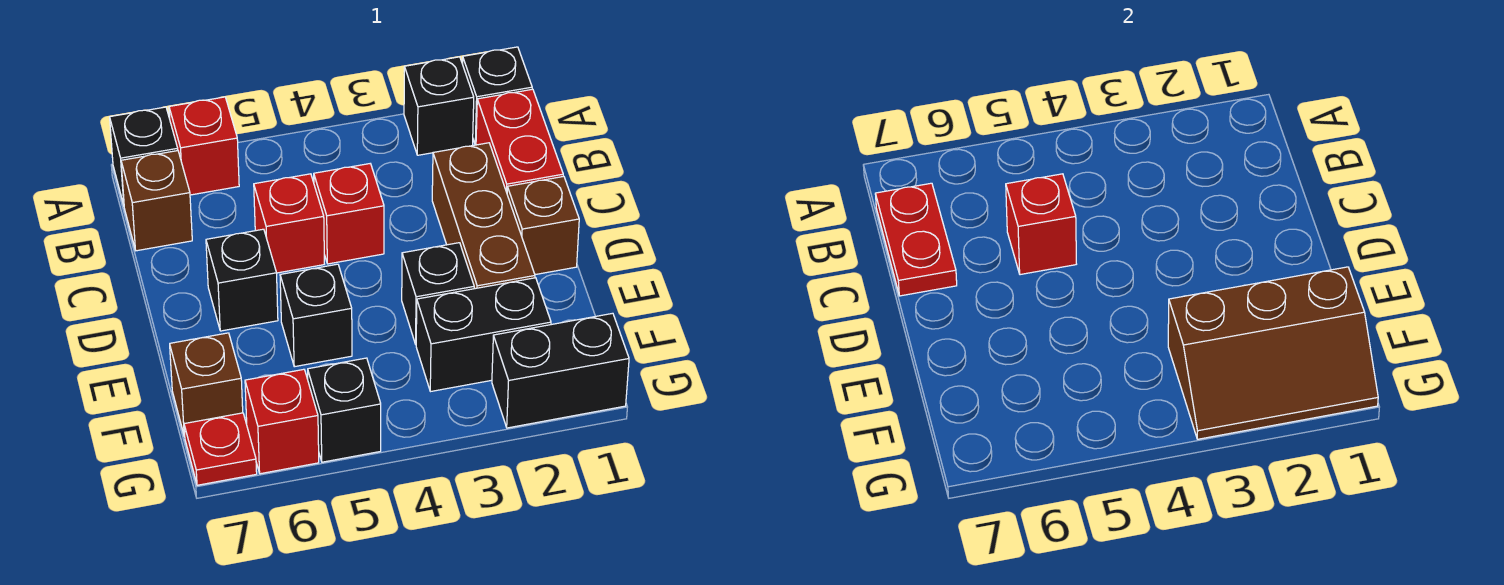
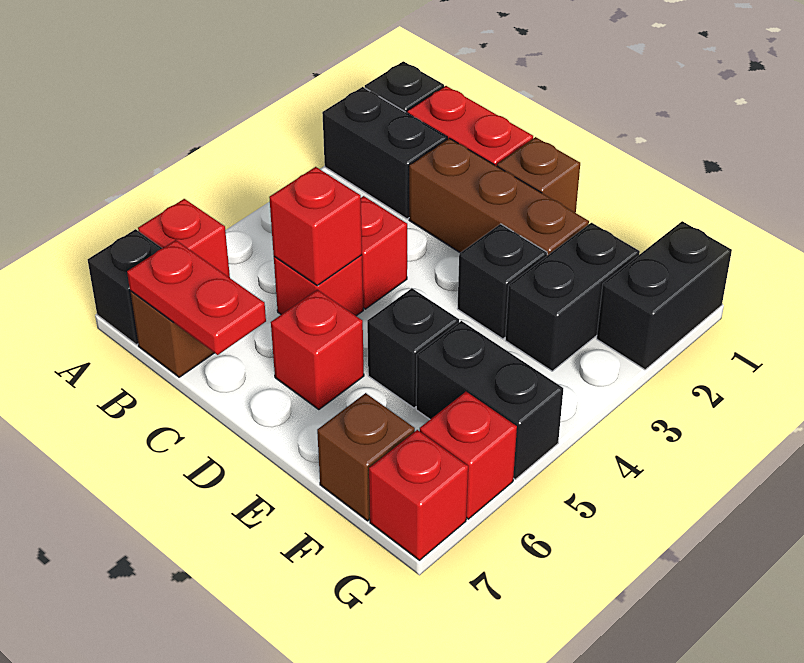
black 1x1 brick [404,57,474,155] -> black 1x2 brick [322,87,447,219]
black 1x1 brick [206,229,278,331] -> red 1x1 brick [271,290,364,410]
brown 2x3 slope [1168,267,1378,439] -> none
black 1x1 brick [308,358,381,462] -> black 1x2 brick [416,321,563,479]
red 1x1 plate [184,413,257,485] -> red 1x1 brick [369,430,468,560]

